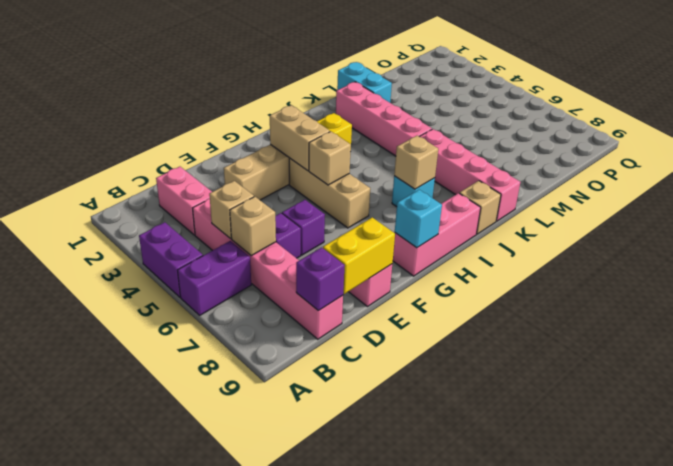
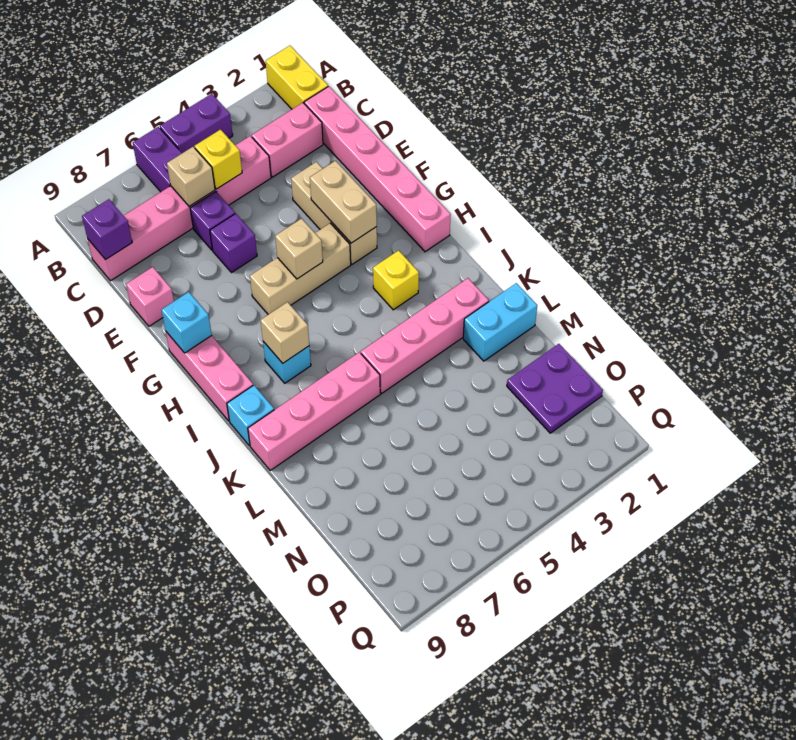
none -> pink 1x6 brick [304,86,451,252]
tan 1x1 brick [209,181,254,239] -> yellow 1x1 brick [195,130,242,189]
yellow 1x2 brick [323,217,395,294] -> yellow 1x2 brick moved to [266,46,328,109]
tan 1x2 brick [270,105,330,171] -> tan 1x2 brick turned to [310,161,377,243]
tan 1x1 brick [459,181,501,234] -> cyan 1x1 brick [227,385,274,446]
none -> purple 2x2 plate [507,344,603,433]

